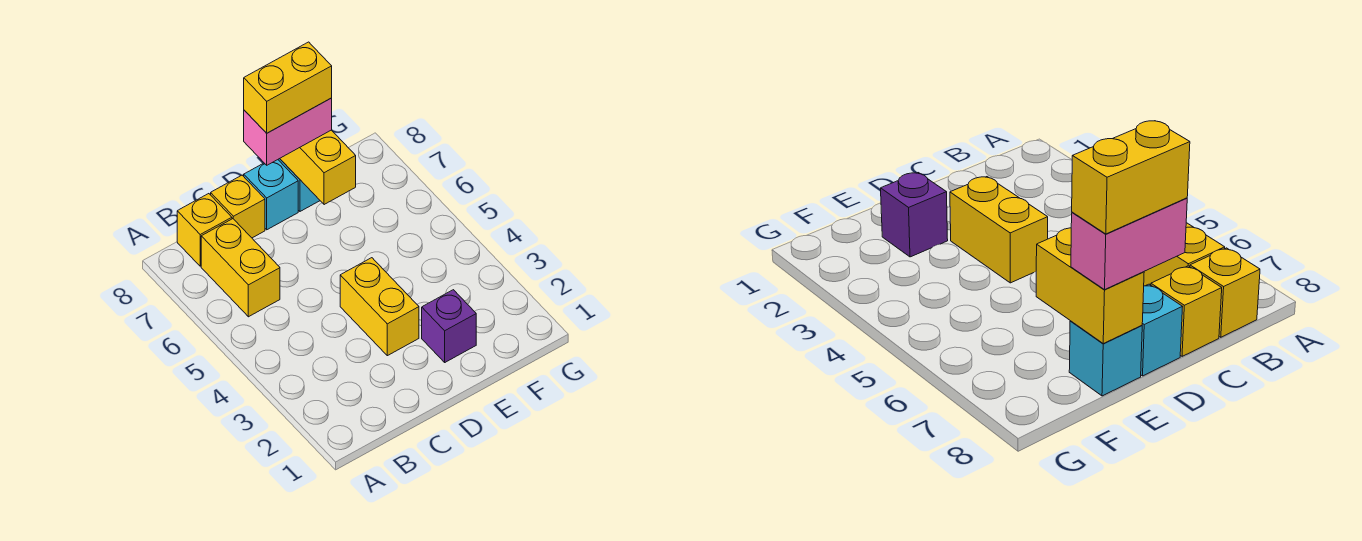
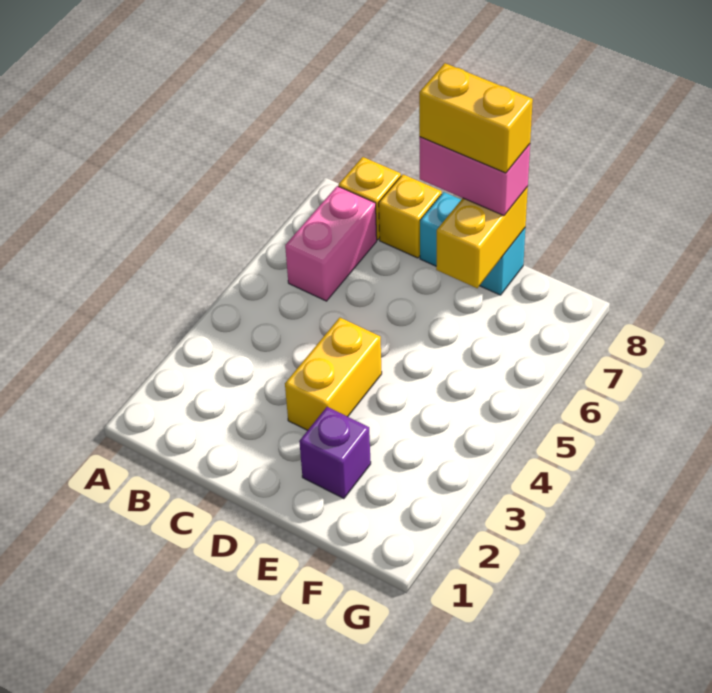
yellow 1x2 brick [201,219,280,317] -> pink 1x2 brick [285,186,377,301]

